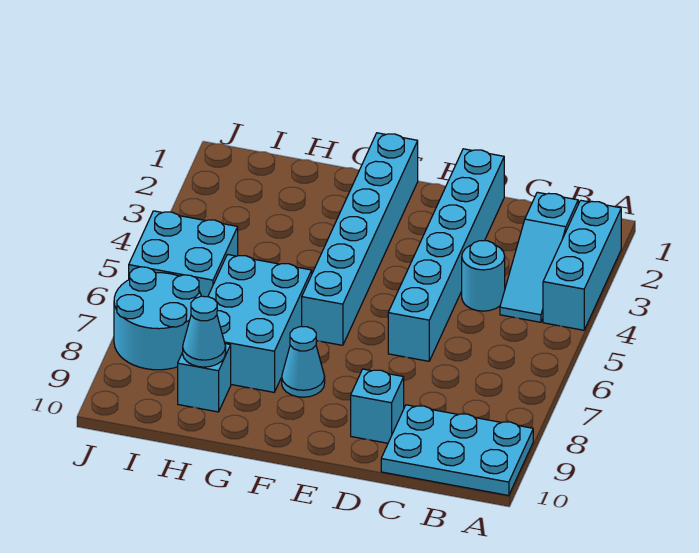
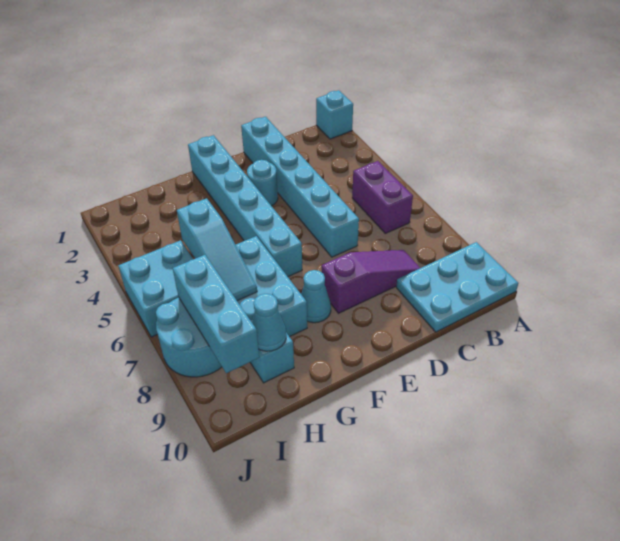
cyan 1x3 brick [543,200,621,330] -> cyan 1x3 brick moved to [173,255,259,373]
cyan 1x3 slope [500,192,578,322] -> cyan 1x3 slope moved to [177,198,257,301]
none -> purple 1x2 brick [352,161,413,233]
cyan 1x1 round brick [462,241,505,311] -> cyan 1x1 round brick moved to [247,160,278,206]
none -> purple 1x3 slope [322,250,420,313]
cyan 1x1 brick [351,369,404,443] -> cyan 1x1 brick moved to [316,90,353,139]

